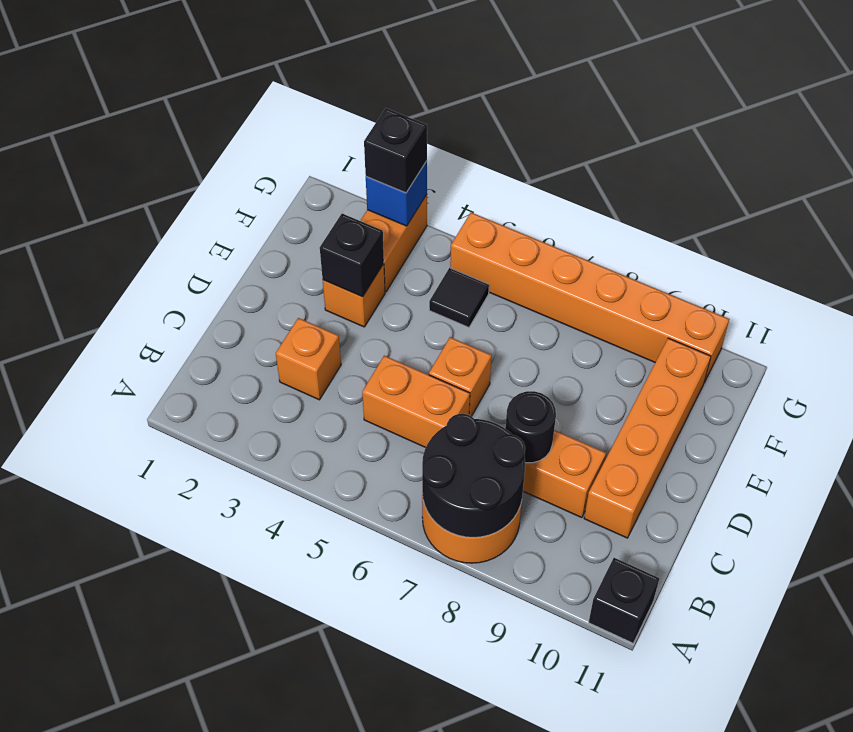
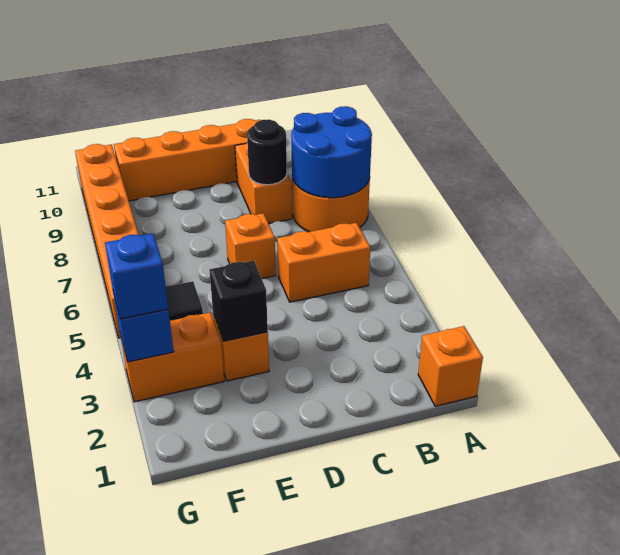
black 2x2 round brick [422,414,525,537] -> blue 2x2 round brick [291,106,372,198]
black 1x1 brick [589,558,660,643] -> none
orange 1x1 brick [276,318,341,400] -> orange 1x1 brick moved to [418,326,483,406]
orange 1x2 brick [362,356,470,448] -> orange 1x2 brick turned to [277,223,370,302]
black 1x1 brick [364,108,427,193] -> blue 1x1 brick [105,233,168,319]

